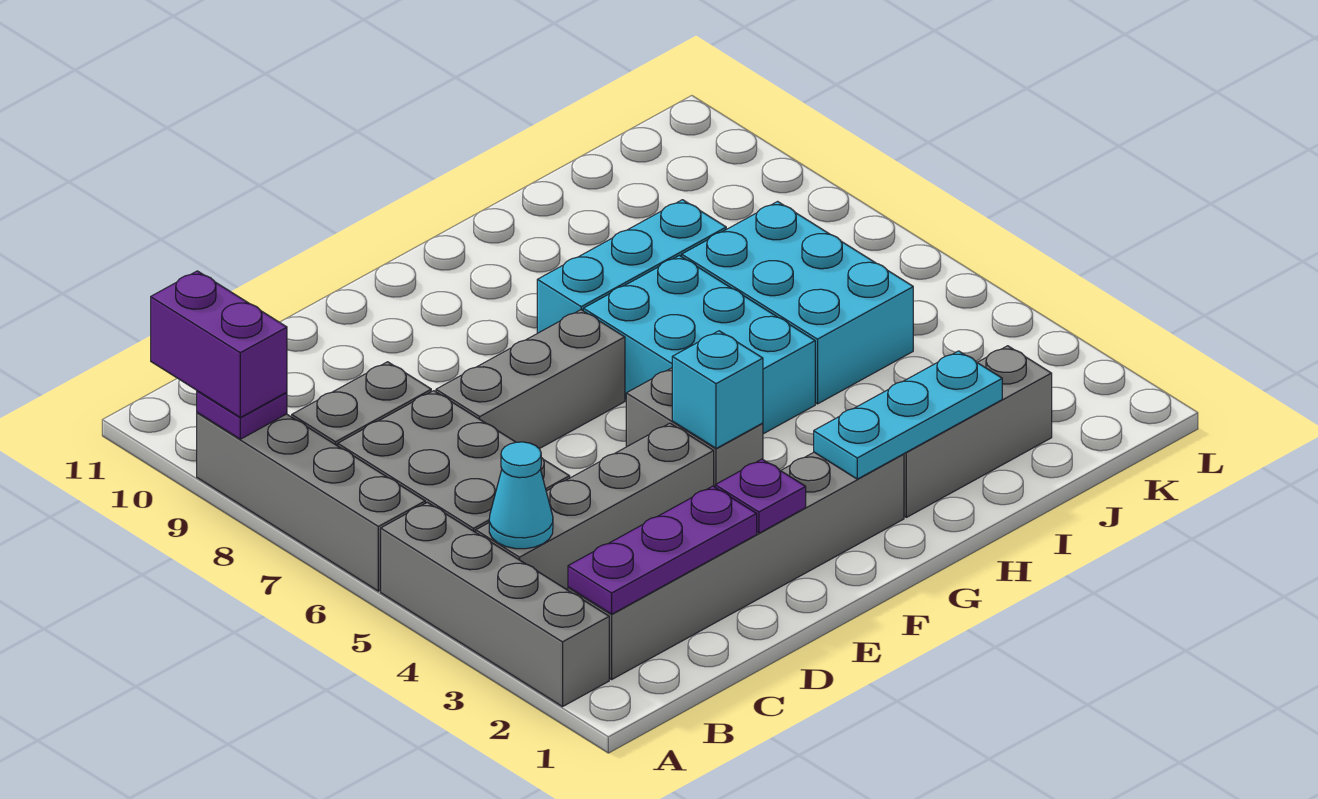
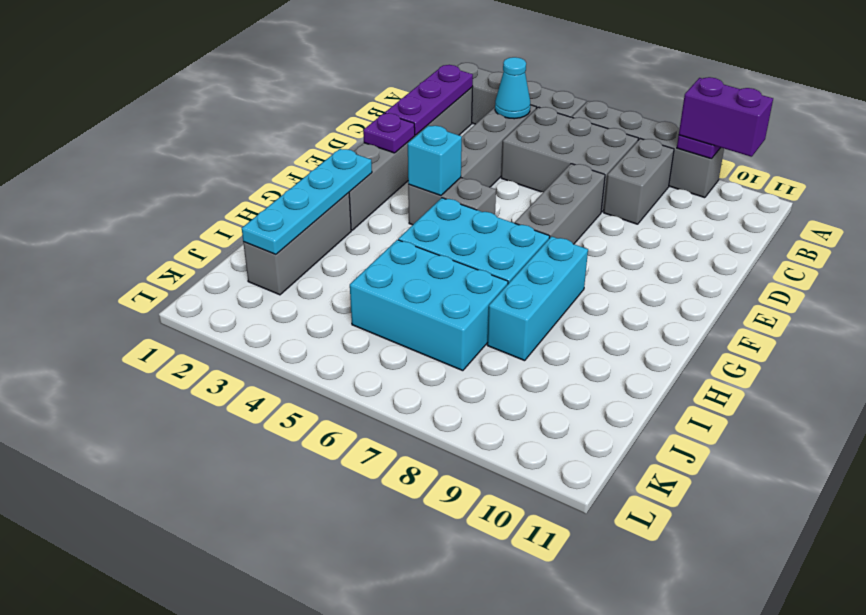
cyan 1x3 plate [814,351,1002,479] -> cyan 1x4 plate [242,149,372,255]

